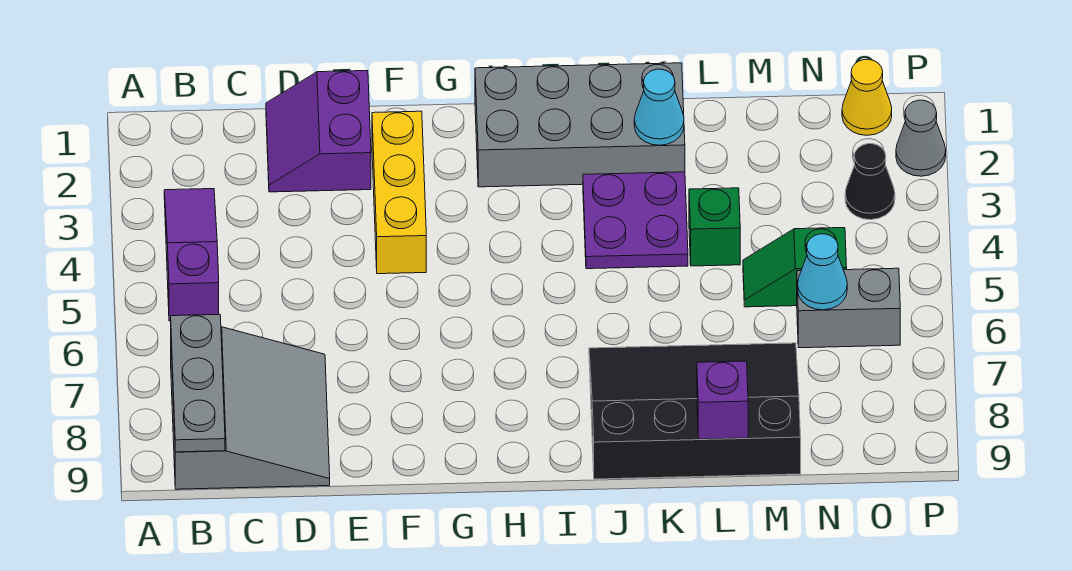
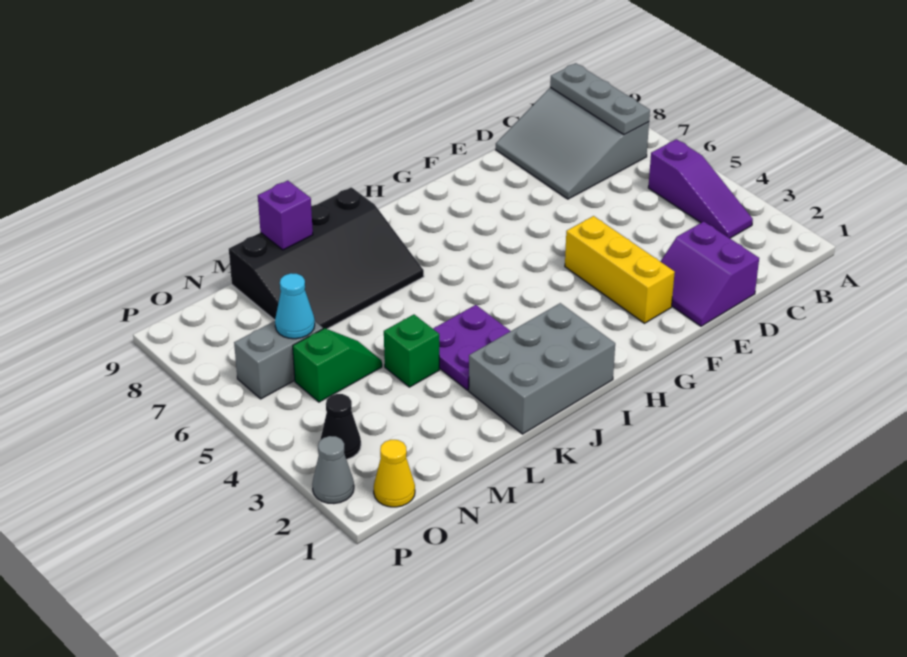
purple 2x2 slope [266,71,371,192] -> purple 2x2 slope turned to [660,221,759,326]
grey 2x4 brick [475,63,685,187] -> grey 2x3 brick [469,303,615,434]
cyan 1x1 cone [634,69,684,145] -> none

